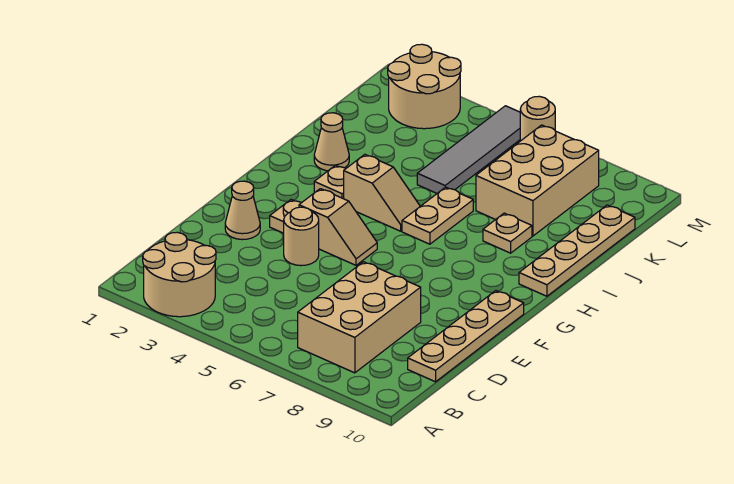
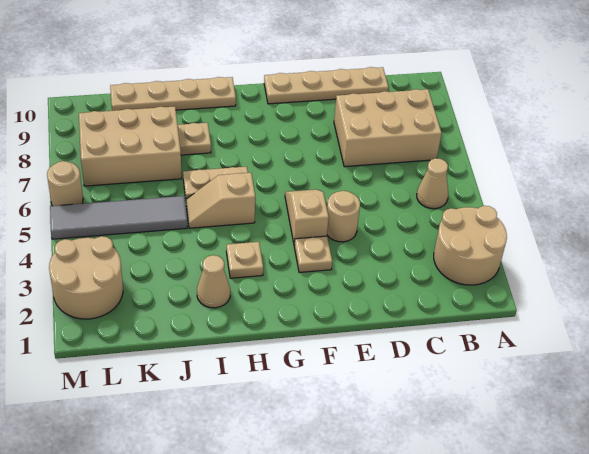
tan 1x1 cone [225,181,260,240] -> tan 1x1 cone moved to [417,158,448,209]
tan 1x2 slope [344,154,420,231] -> tan 1x2 slope turned to [186,173,255,228]

